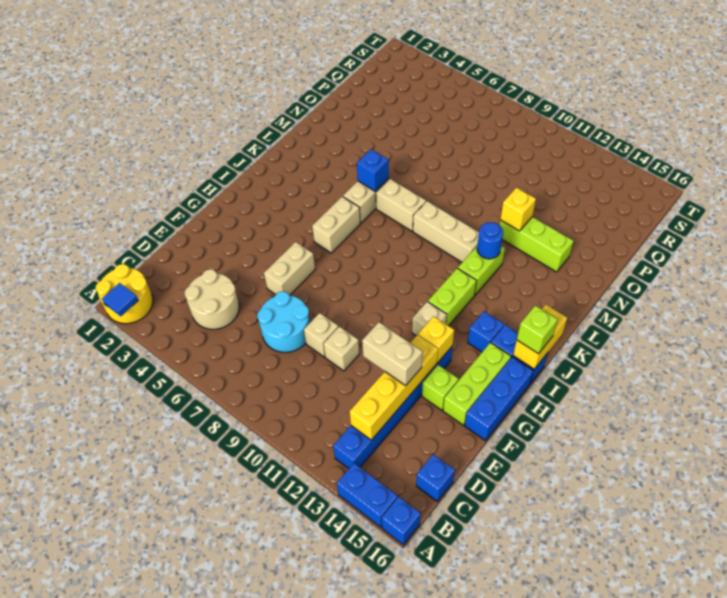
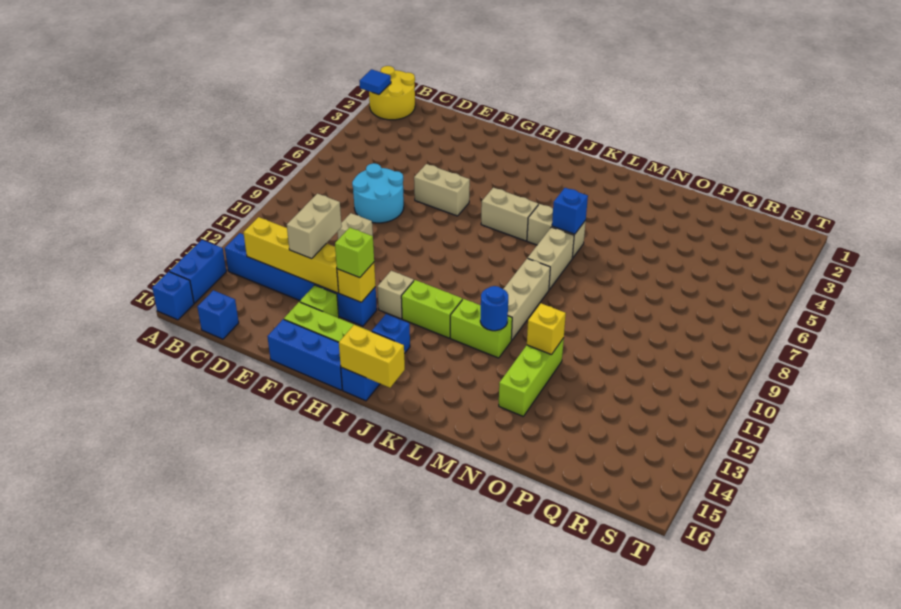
tan 2x2 round brick [185,269,239,329] -> none
tan 1x1 brick [304,313,338,357] -> none
lime 1x1 brick [517,305,558,354] -> lime 1x1 brick moved to [335,228,374,278]

